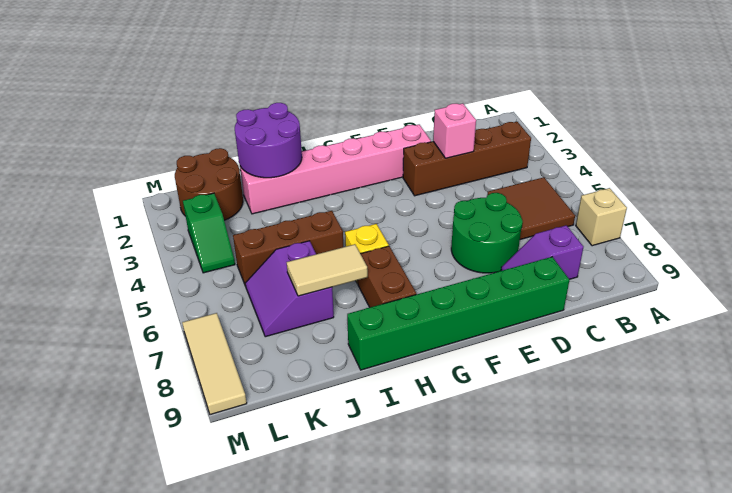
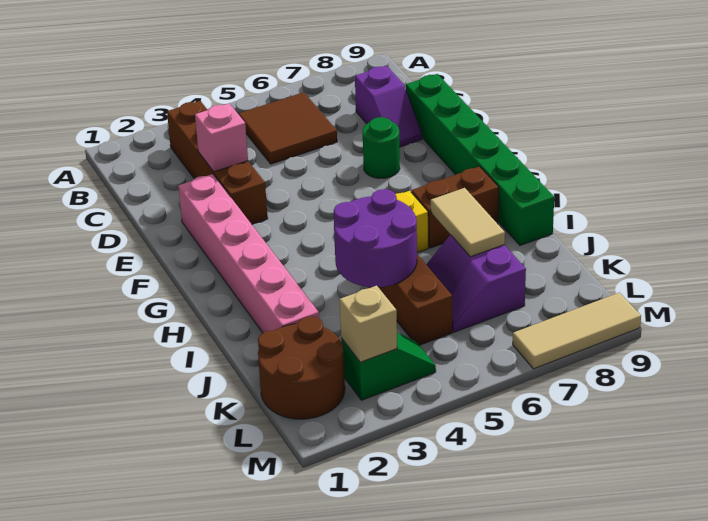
tan 1x1 brick [576,188,627,246] -> tan 1x1 brick moved to [340,286,397,362]
green 2x2 round brick [451,193,523,273] -> green 1x1 round brick [363,117,400,178]
purple 2x2 round brick [235,103,302,178] -> purple 2x2 round brick moved to [334,189,417,287]
purple 2x2 slope [245,241,334,337] -> purple 2x2 slope turned to [426,235,526,332]

